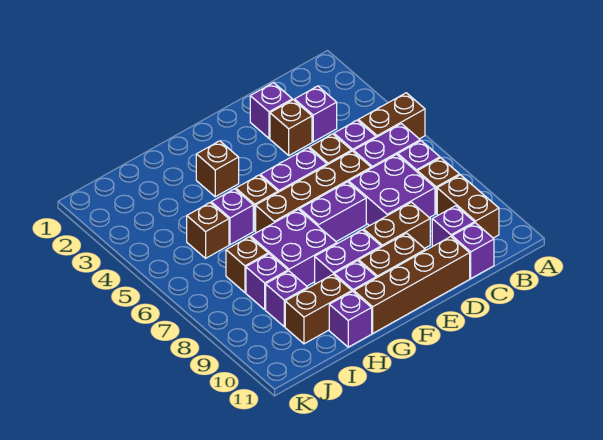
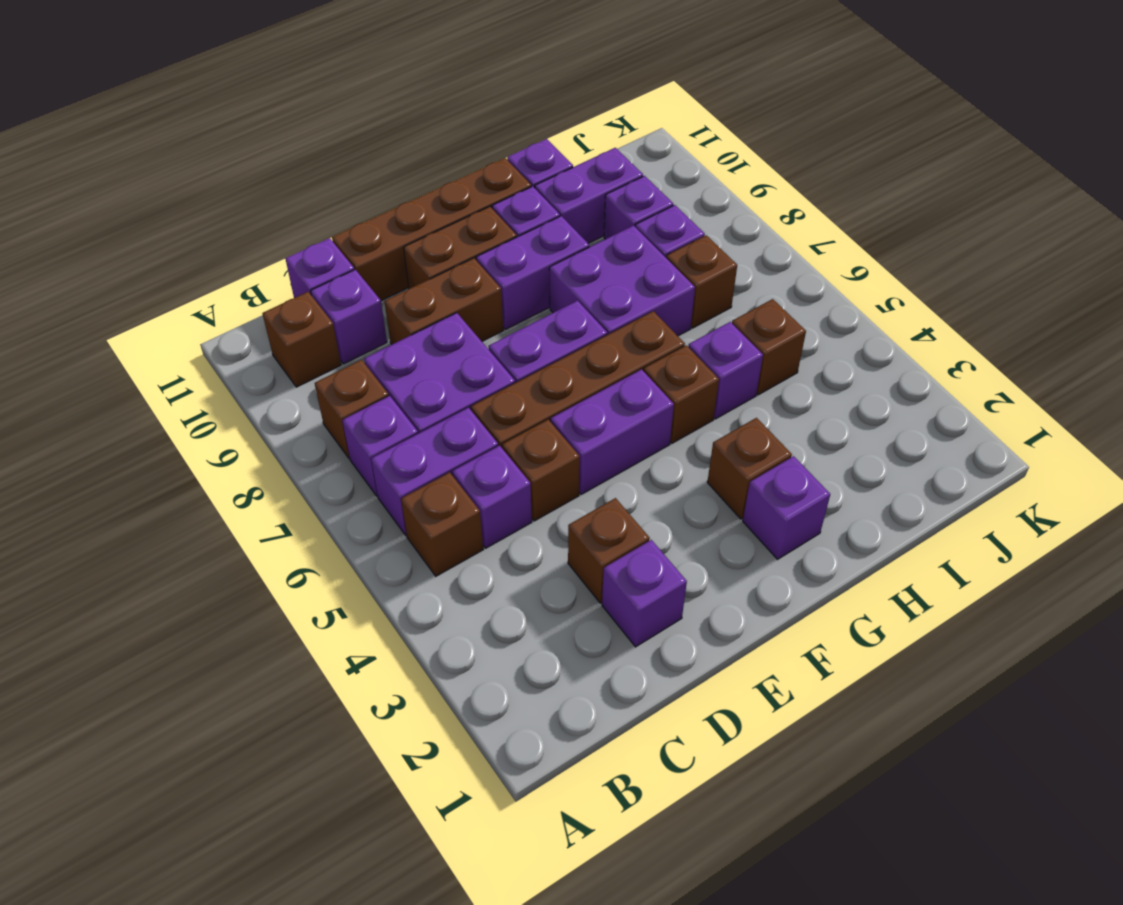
brown 1x2 brick [358,93,425,139] -> brown 1x1 brick [401,472,483,576]
brown 1x2 brick [437,175,499,238] -> brown 1x1 brick [262,292,341,387]
purple 1x1 brick [295,86,337,142] -> purple 1x1 brick moved to [743,456,830,559]
brown 1x2 brick [285,275,352,344] -> purple 1x2 brick [535,148,643,243]

